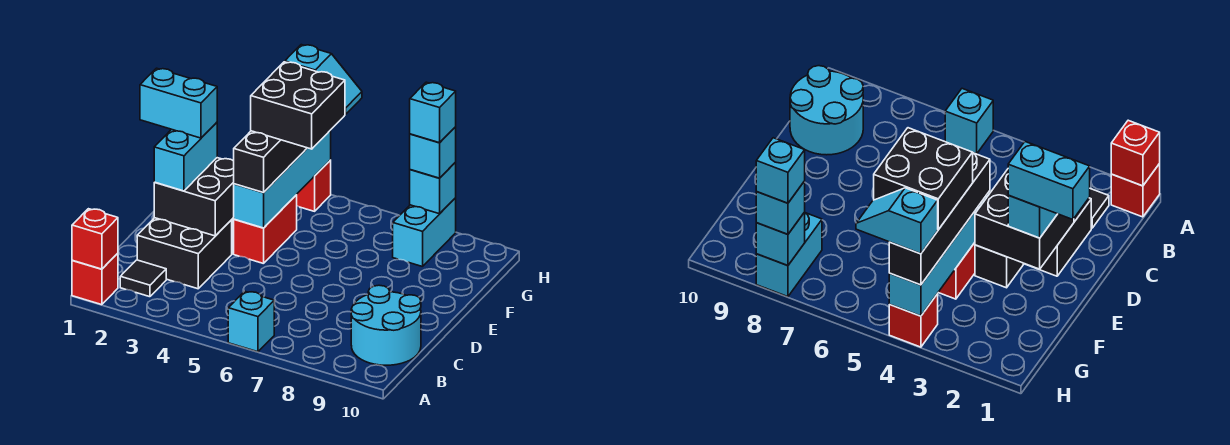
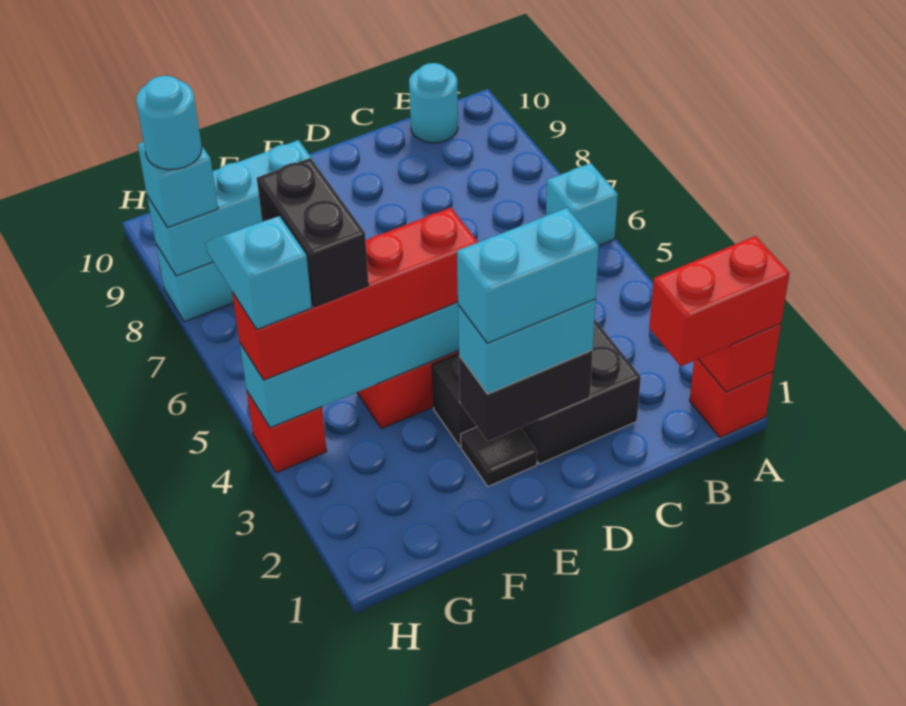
none -> red 1x2 brick [649,236,789,366]
black 1x1 tile [120,260,166,297] -> black 1x1 tile moved to [461,427,537,486]
cyan 2x2 round brick [351,285,421,365] -> cyan 1x1 round brick [409,63,458,143]
black 2x2 brick [154,158,234,236] -> black 1x2 brick [459,350,593,441]
cyan 1x2 brick [140,68,217,138] -> cyan 1x2 brick turned to [457,208,599,343]
black 1x4 brick [234,131,307,192] -> red 1x4 brick [232,208,478,380]
black 2x2 brick [251,62,345,149] -> black 1x2 brick [257,158,369,307]
cyan 1x1 brick [410,162,456,214] -> cyan 1x3 brick [147,140,322,276]
cyan 1x1 brick [410,82,456,143] -> cyan 1x1 round brick [136,76,202,170]

